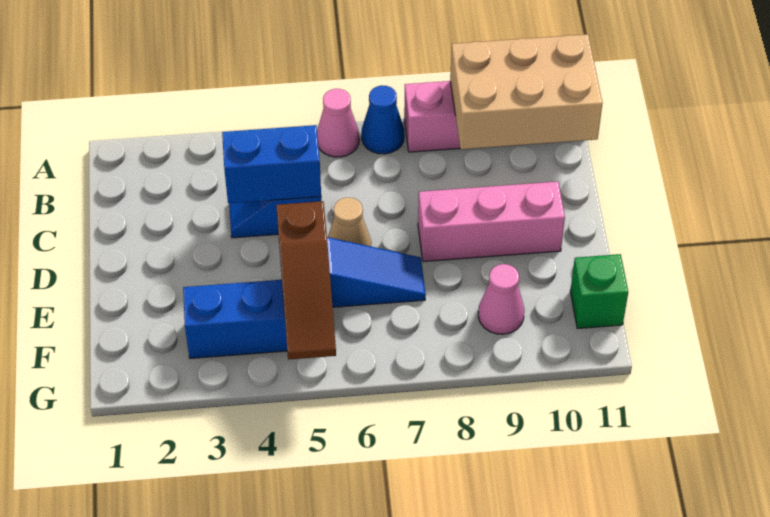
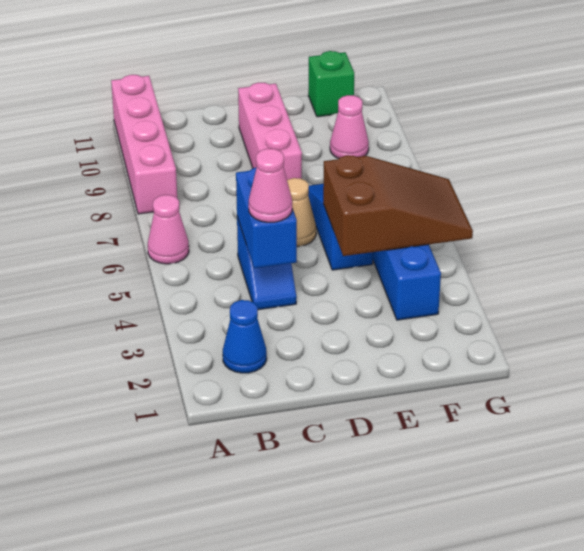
blue 1x1 cone [362,85,404,154] -> blue 1x1 cone moved to [223,300,267,373]
tan 2x3 brick [450,34,603,149] -> none
none -> pink 1x1 cone [249,149,292,222]
brown 1x3 slope [276,201,336,360] -> brown 2x3 slope [323,155,473,256]

